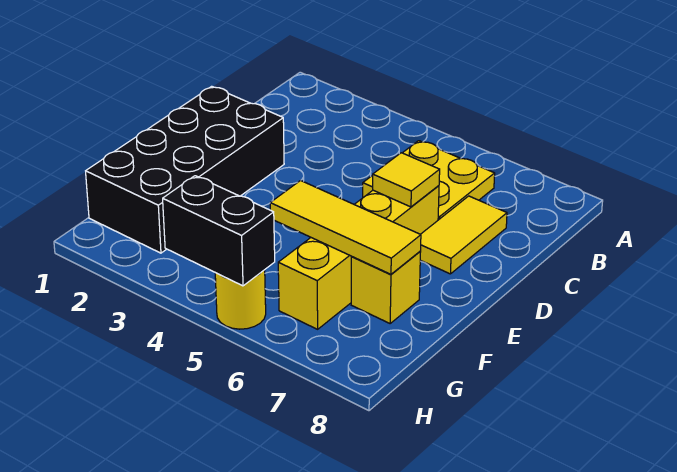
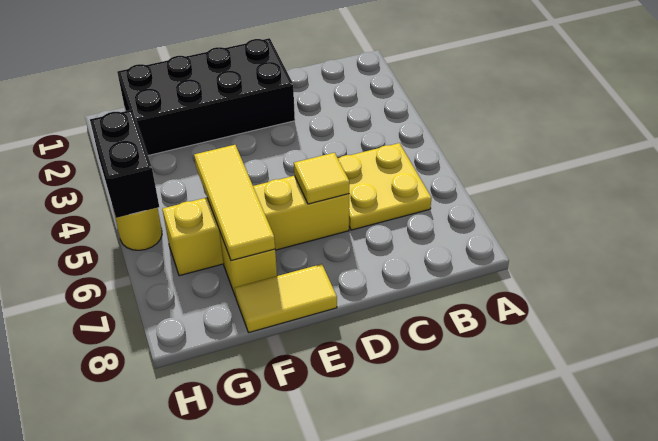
yellow 1x2 tile [420,196,507,274] -> yellow 1x2 tile moved to [235,264,337,332]

